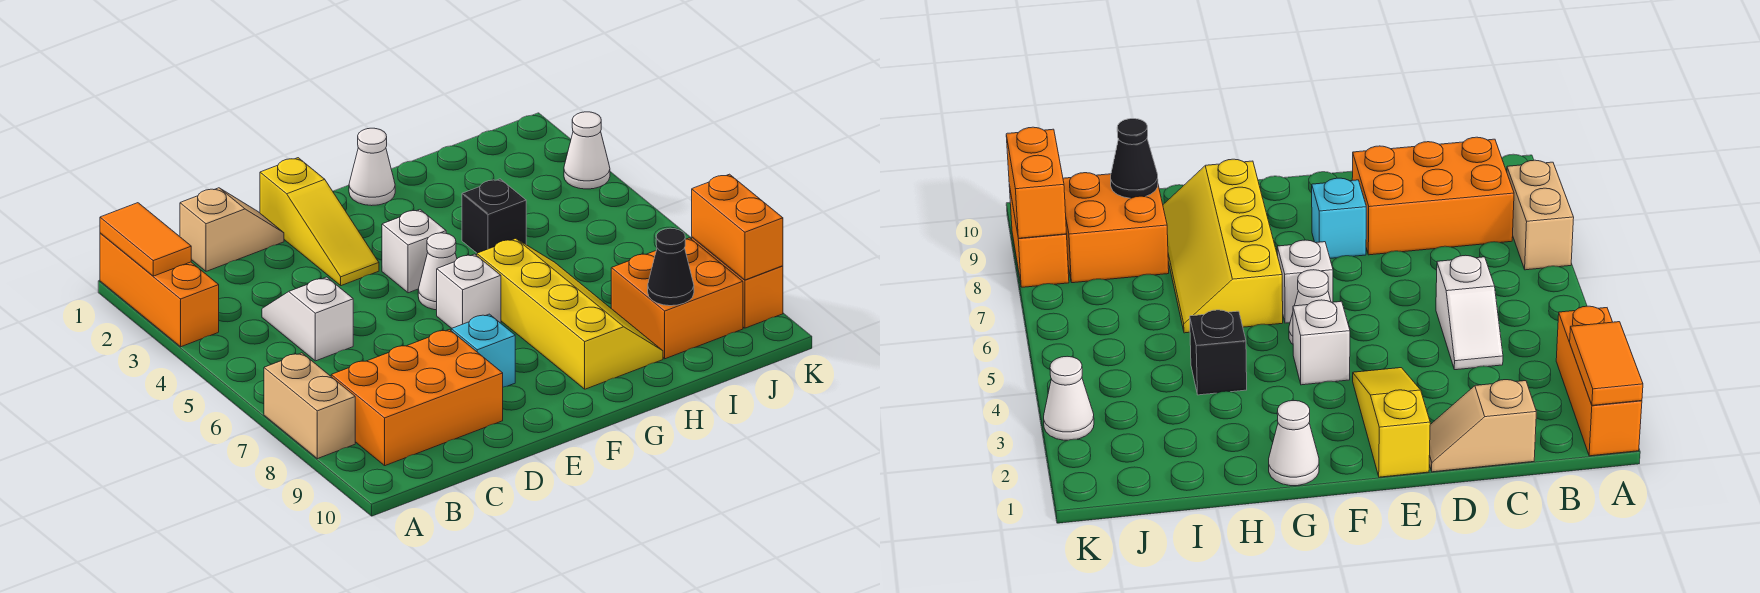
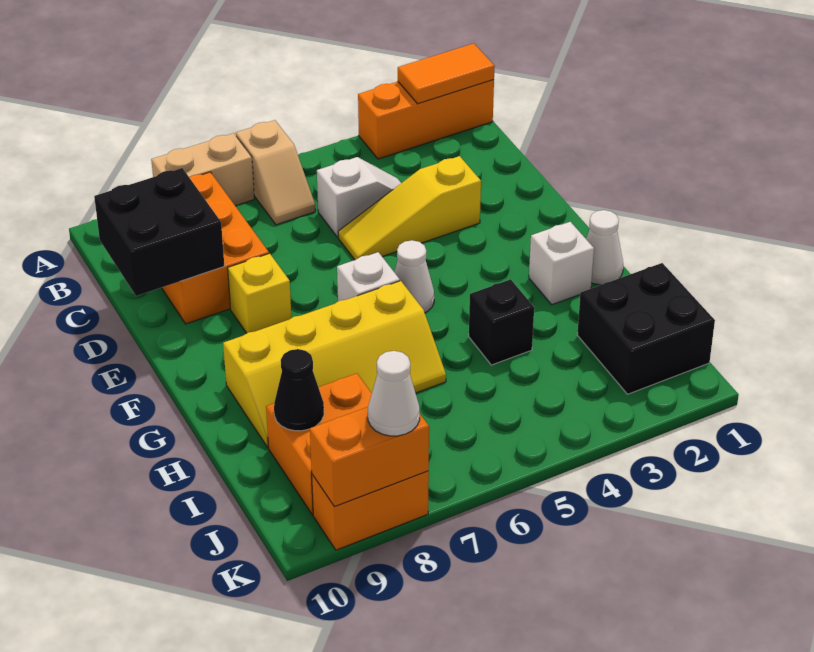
tan 1x2 slope [180,188,284,271] -> tan 1x2 slope moved to [236,120,315,225]
none -> black 2x2 brick [94,168,224,296]
yellow 1x3 slope [260,158,379,286] -> yellow 1x3 slope moved to [338,156,481,260]
cyan 1x1 brick [451,314,515,387] -> yellow 1x1 brick [228,253,291,333]
white 1x1 brick [382,210,446,293] -> white 1x1 brick moved to [529,222,594,305]
none -> black 2x2 brick [577,263,715,394]
white 1x1 cone [564,112,610,189] -> white 1x1 cone moved to [368,351,420,436]

